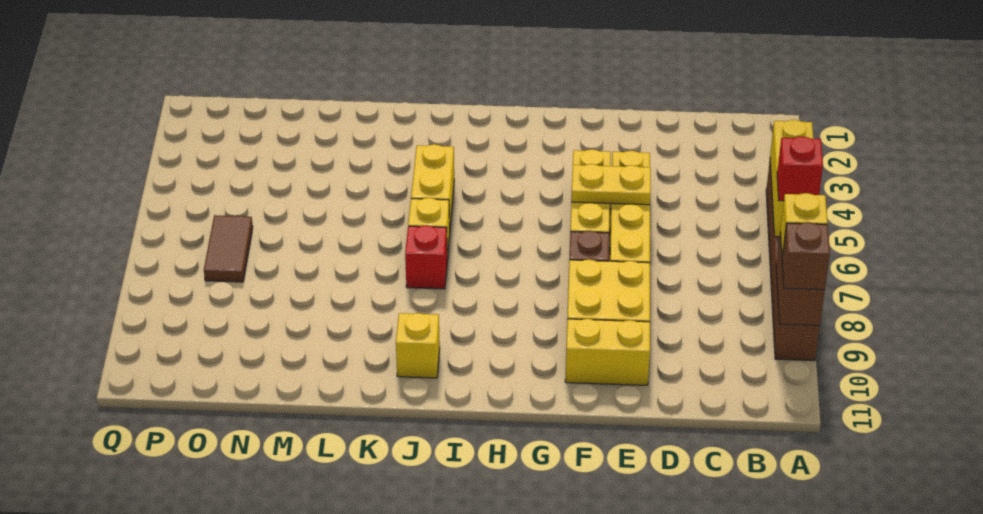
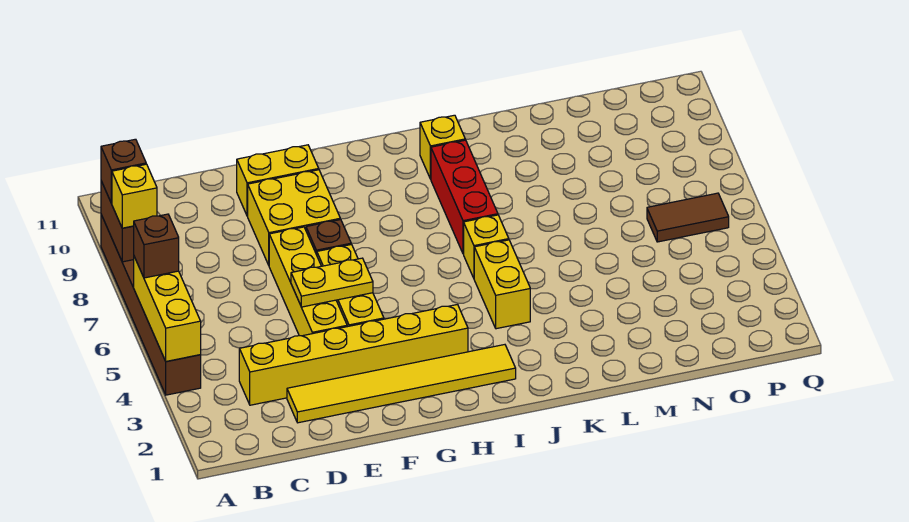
red 1x1 brick [777,136,823,201] -> brown 1x1 brick [134,214,179,278]
none -> yellow 1x6 brick [239,305,468,405]
none -> yellow 1x6 tile [287,345,516,423]
red 1x1 brick [405,226,447,289] -> red 1x3 brick [431,140,498,254]
brown 1x2 tile [204,215,253,282] -> brown 1x2 tile turned to [647,193,729,242]

